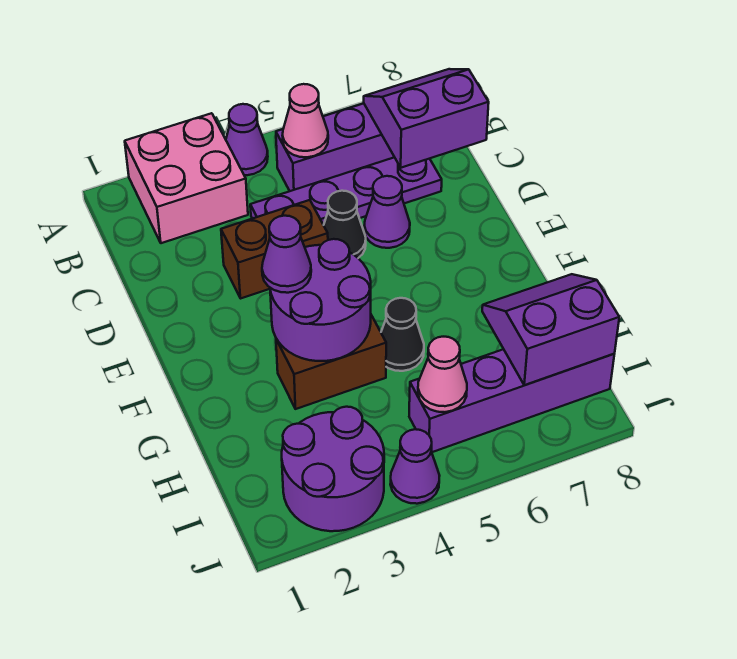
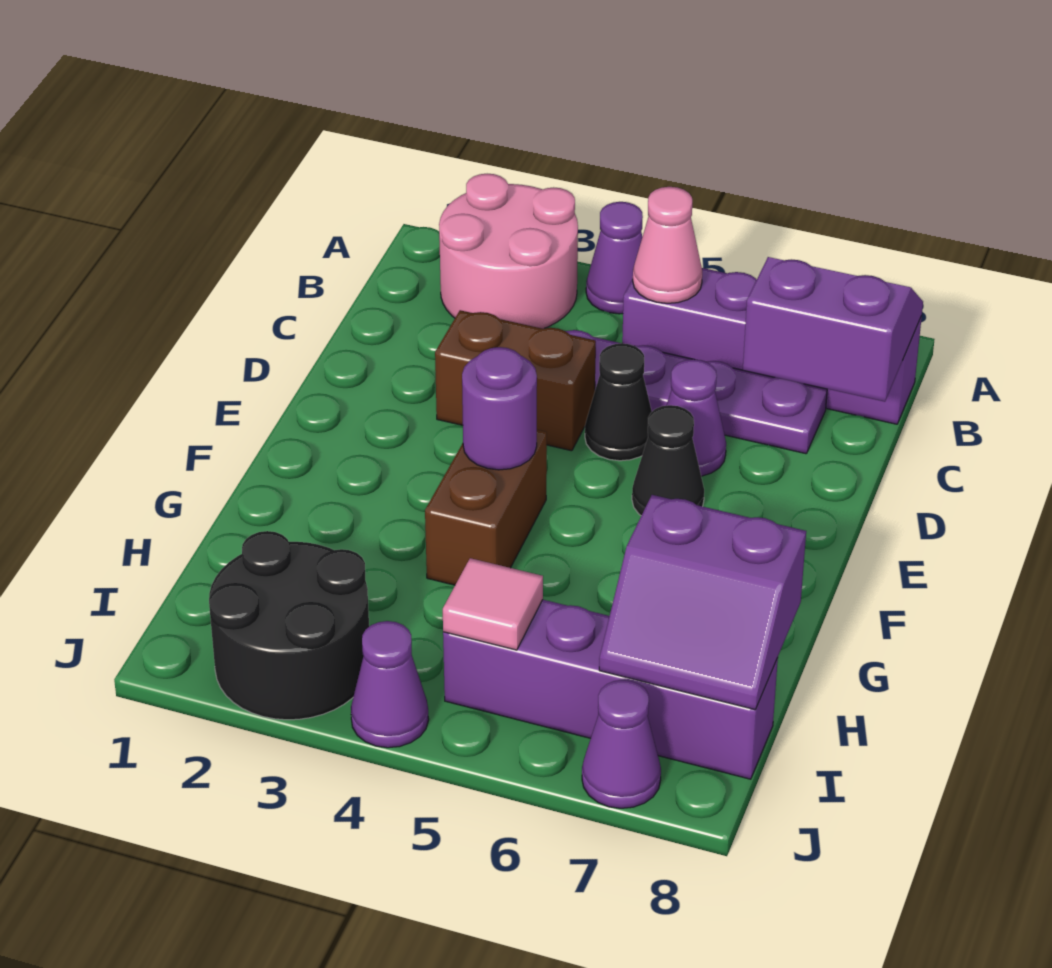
pink 2x2 brick [125,113,248,243] -> pink 2x2 round brick [439,174,578,329]
purple 2x2 round brick [270,239,371,361] -> purple 1x1 round brick [462,347,537,470]
purple 1x1 cone [262,216,311,293] -> purple 1x1 cone moved to [582,680,661,808]
brown 1x2 brick [276,315,386,409] -> brown 1x2 brick turned to [425,430,547,585]
black 1x1 cone [381,298,424,371] -> black 1x1 cone moved to [632,405,704,516]
purple 2x2 slope [482,274,619,385] -> purple 2x2 slope turned to [599,495,806,710]
purple 2x2 round brick [282,407,384,531] -> black 2x2 round brick [209,531,369,720]
pink 1x1 cone [418,337,467,412] -> pink 1x1 tile [443,558,543,650]

